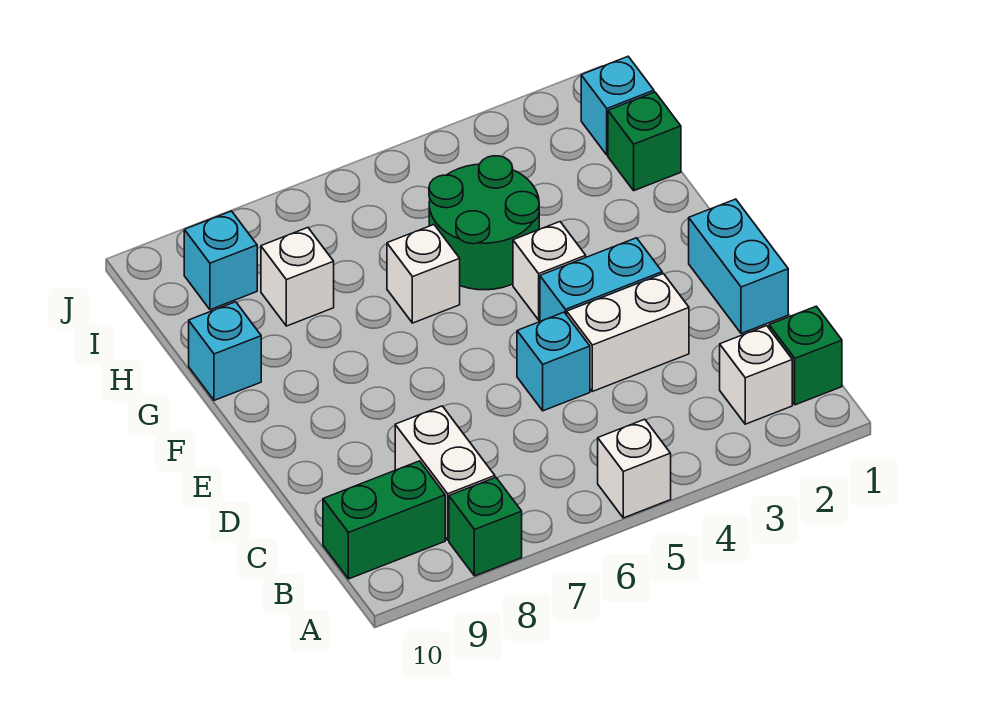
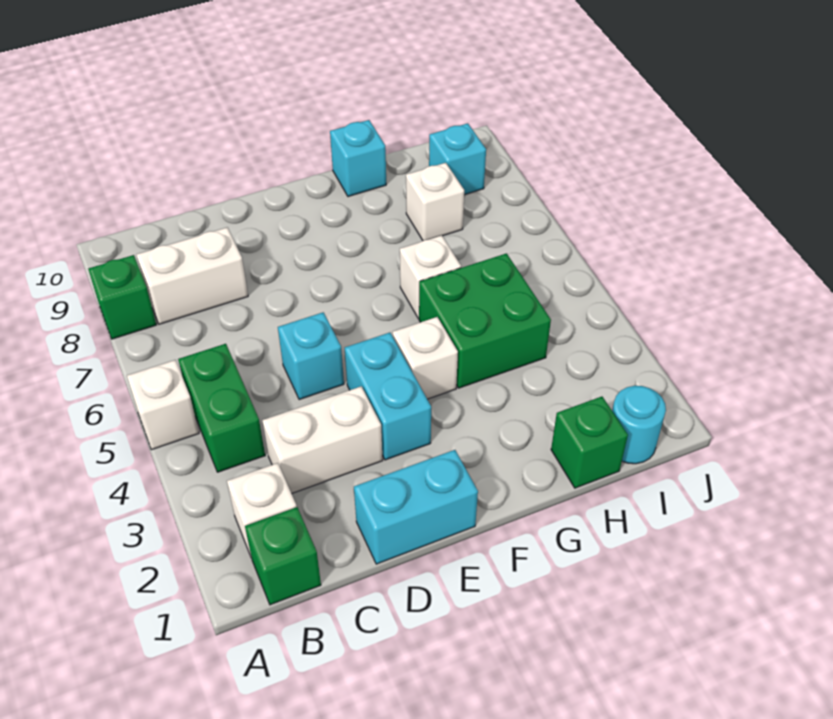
green 1x2 brick [323,461,445,579] -> green 1x2 brick moved to [178,344,265,472]
white 1x2 brick [567,274,689,391] -> white 1x2 brick turned to [262,386,383,494]
green 2x2 round brick [429,156,539,290] -> green 2x2 brick [419,253,551,388]
cyan 1x1 brick [581,57,654,155] -> cyan 1x1 round brick [612,386,666,464]

